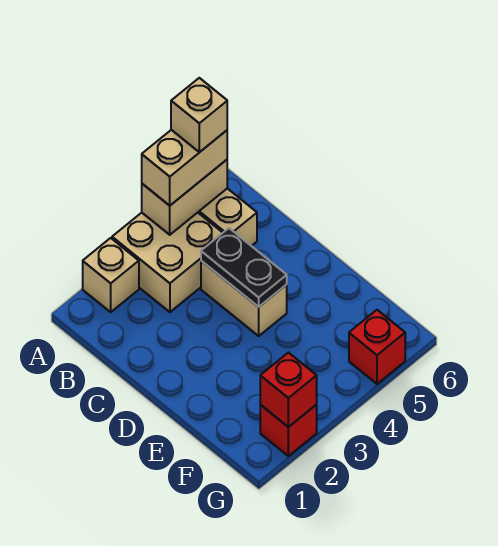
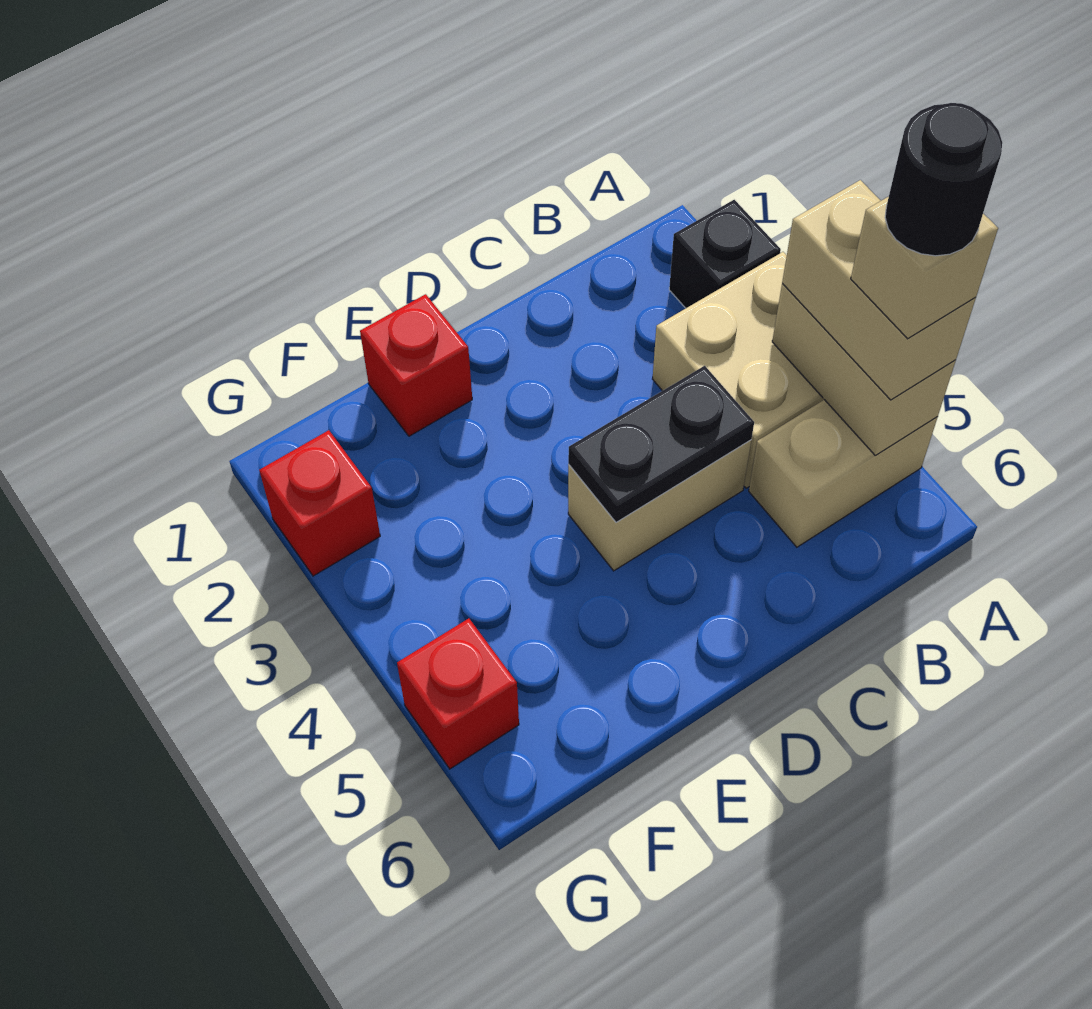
tan 1x1 brick [83,238,139,312] -> black 1x1 brick [669,200,781,308]
none -> black 1x1 round brick [885,103,1002,256]
red 1x1 brick [260,353,317,427] -> red 1x1 brick moved to [360,294,472,436]

